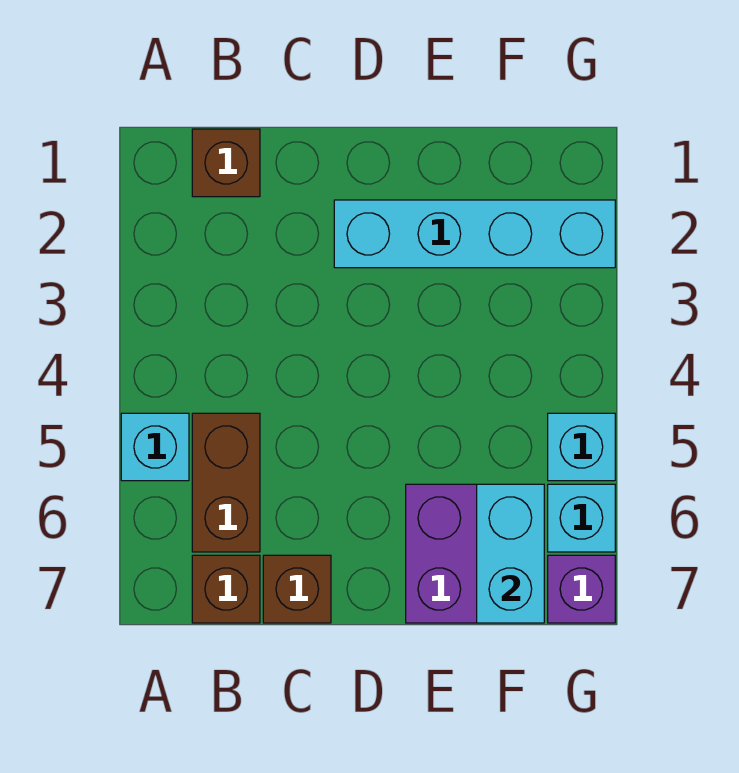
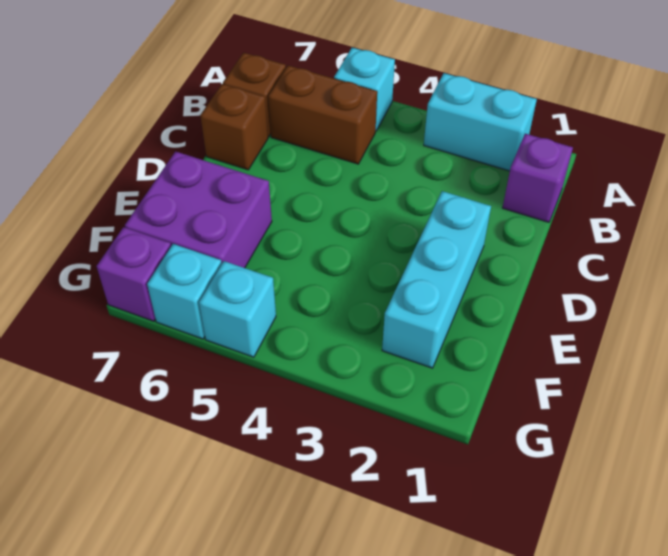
brown 1x1 brick [192,129,260,197] -> purple 1x1 brick [502,134,573,222]
cyan 1x4 brick [334,200,615,268] -> cyan 1x3 brick [382,191,491,368]
cyan 1x2 brick [477,484,544,623] -> cyan 1x2 brick moved to [424,73,537,171]

